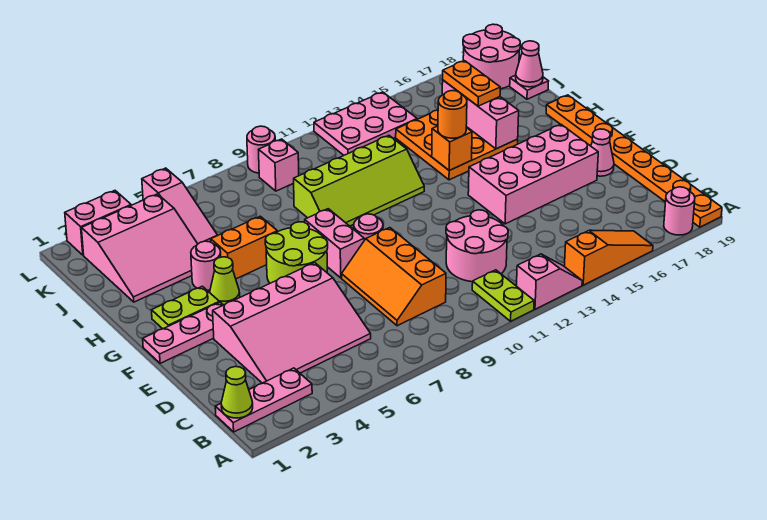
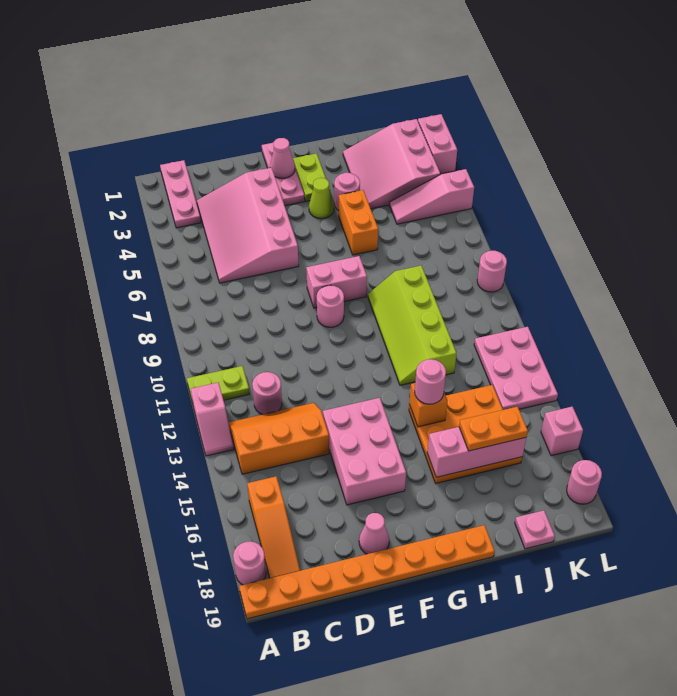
orange 1x3 slope [564,230,653,285] -> orange 1x3 slope moved to [247,476,300,578]
lime 1x1 cone [221,367,253,418] -> none
orange 2x3 slope [342,228,446,326] -> orange 2x3 slope moved to [229,403,329,474]
pink 2x2 round brick [446,210,508,282] -> pink 1x1 round brick [252,372,282,414]
pink 2x4 brick [468,124,598,224] -> pink 2x3 brick [323,398,406,505]
lime 2x2 round brick [265,222,328,283] -> none
orange 1x1 round brick [438,91,467,138] -> pink 1x1 round brick [415,359,446,404]
pink 1x1 cone [516,41,543,87] -> pink 1x1 cone moved to [270,138,295,178]
pink 1x1 brick [259,139,299,191] -> pink 1x1 brick moved to [541,407,583,456]
pink 2x2 round brick [463,24,520,89] -> pink 1x1 round brick [567,460,602,504]

